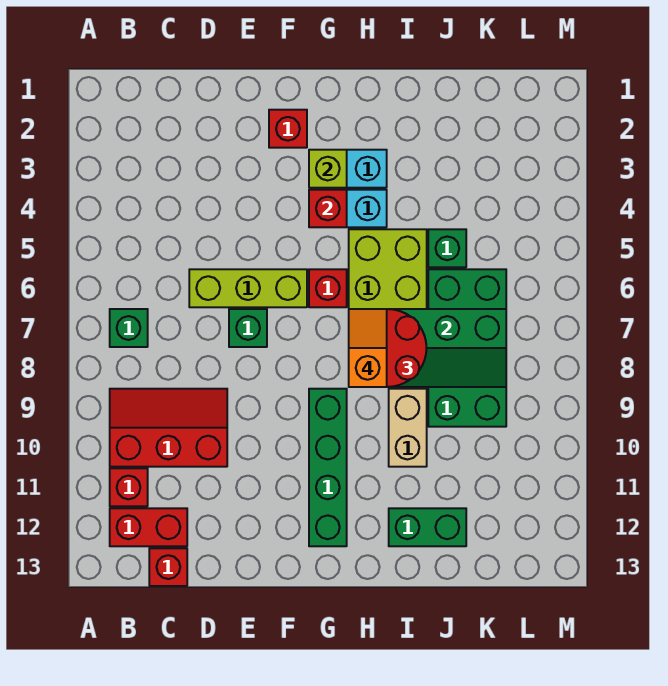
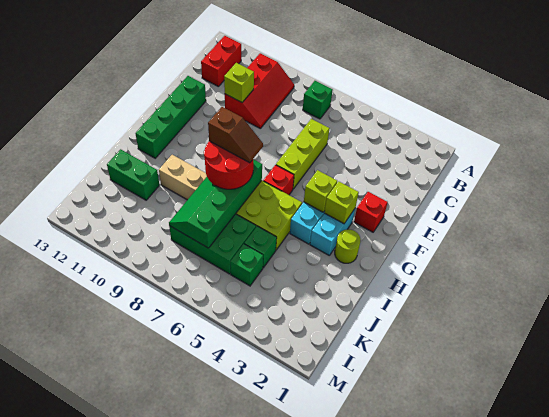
red 1x1 brick [110,468,148,506] -> none
red 1x1 brick [149,548,187,586] -> none
none -> lime 1x1 brick [224,63,254,102]
green 1x1 brick [229,309,267,347] -> green 1x1 brick moved to [230,244,263,286]
red 1x1 brick [309,190,347,227] -> lime 1x1 brick [304,170,337,212]
green 1x4 brick [309,389,347,546] -> green 1x4 brick turned to [135,76,206,158]
none -> lime 1x1 round brick [335,229,361,263]
orange 1x2 slope [349,309,387,387] -> brown 1x2 slope [208,107,263,163]
green 1x2 brick [389,508,466,546] -> green 1x2 brick turned to [107,149,159,200]
green 2x4 brick [428,269,506,427] -> green 2x3 brick [169,214,256,274]

